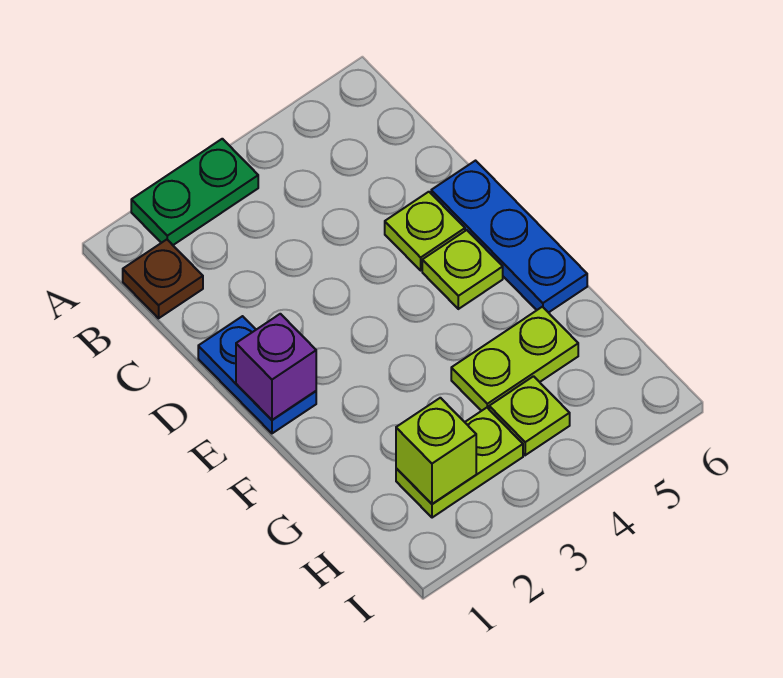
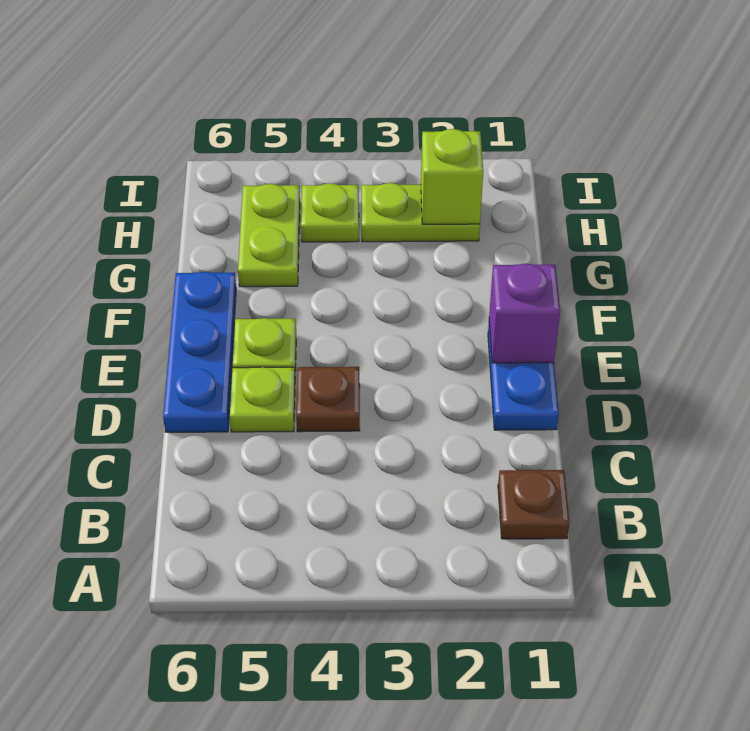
green 1x2 plate [131,139,258,245] -> none
none -> brown 1x1 plate [296,367,360,432]
lime 1x2 plate [451,307,578,411] -> lime 1x2 plate turned to [238,184,300,287]

